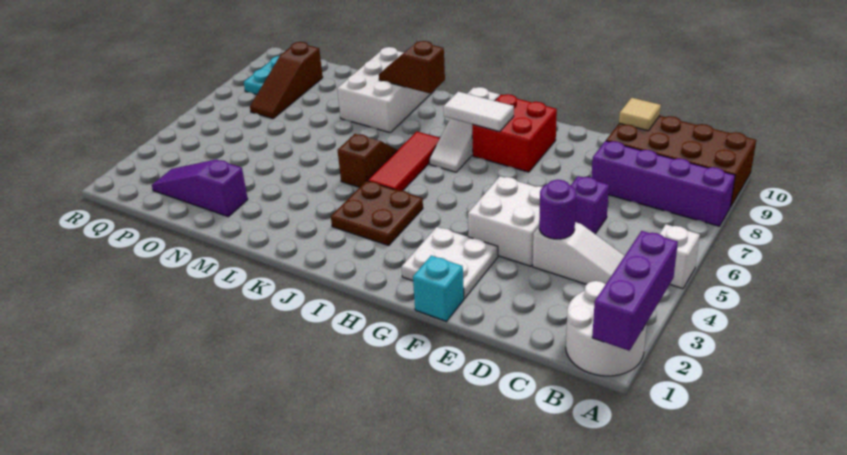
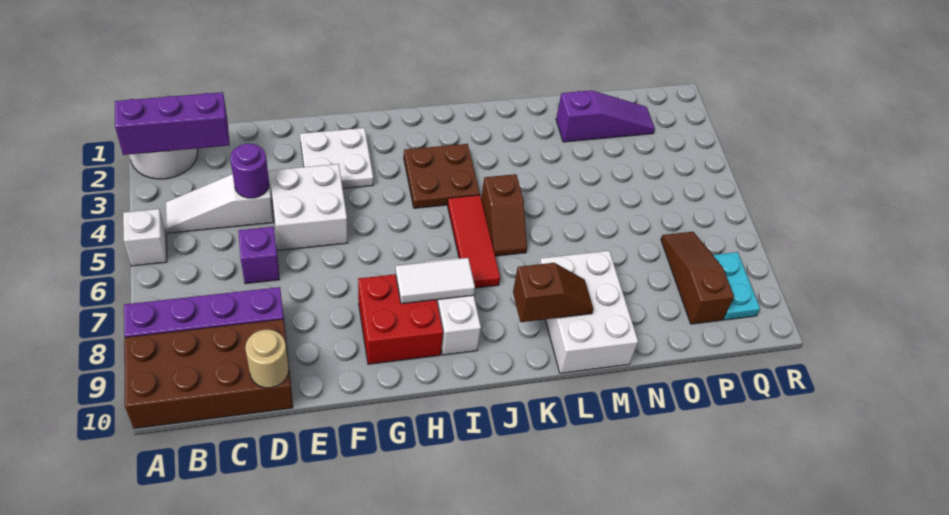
purple 1x3 brick [592,231,678,351] -> purple 1x3 brick turned to [115,92,230,155]
tan 1x1 tile [619,98,661,131] -> tan 1x1 round brick [245,330,289,388]
cyan 1x1 brick [413,256,464,321] -> none

